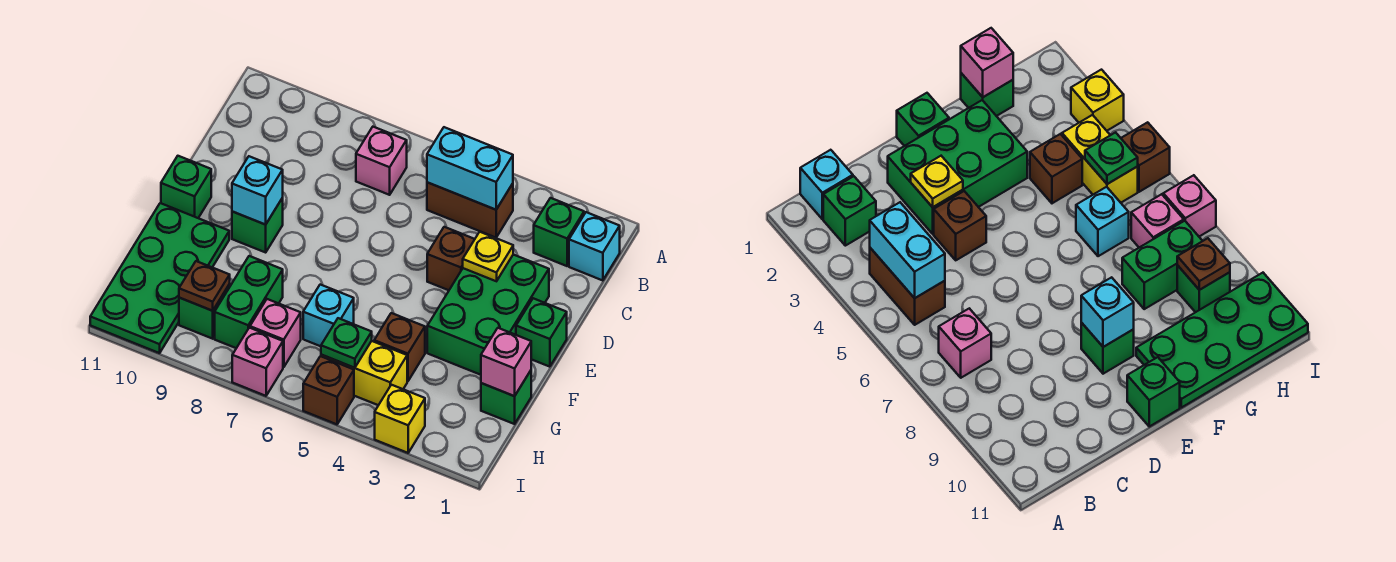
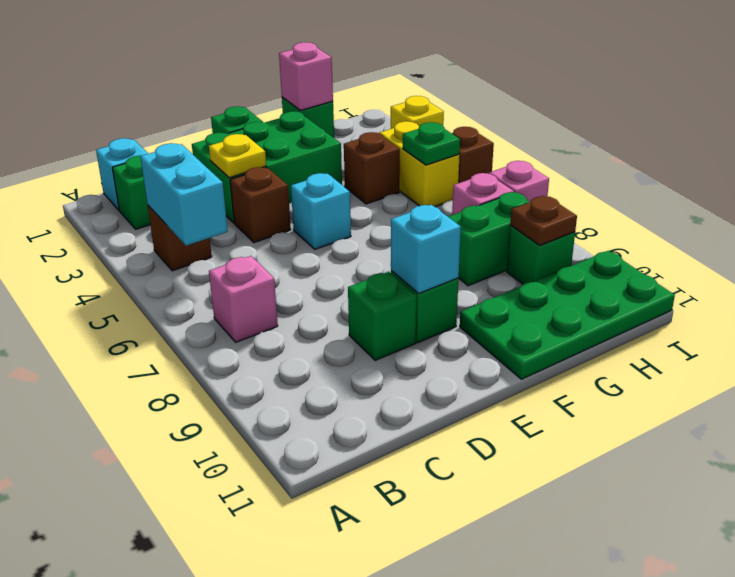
brown 1x2 brick [427,182,513,238] -> brown 1x1 brick [148,206,212,271]
green 1x1 brick [161,156,211,218] -> green 1x1 brick moved to [348,272,416,360]
cyan 1x1 brick [303,285,354,346] -> cyan 1x1 brick moved to [291,173,351,249]

